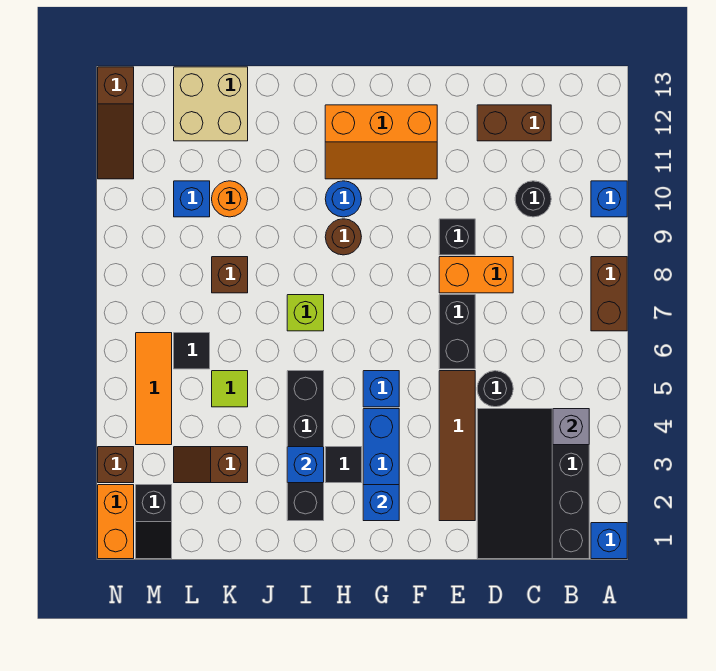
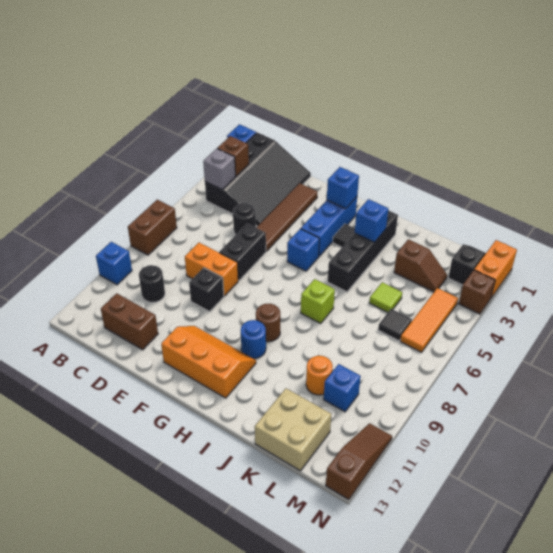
brown 1x1 brick [212,257,248,293] -> brown 1x1 brick moved to [217,136,249,176]

